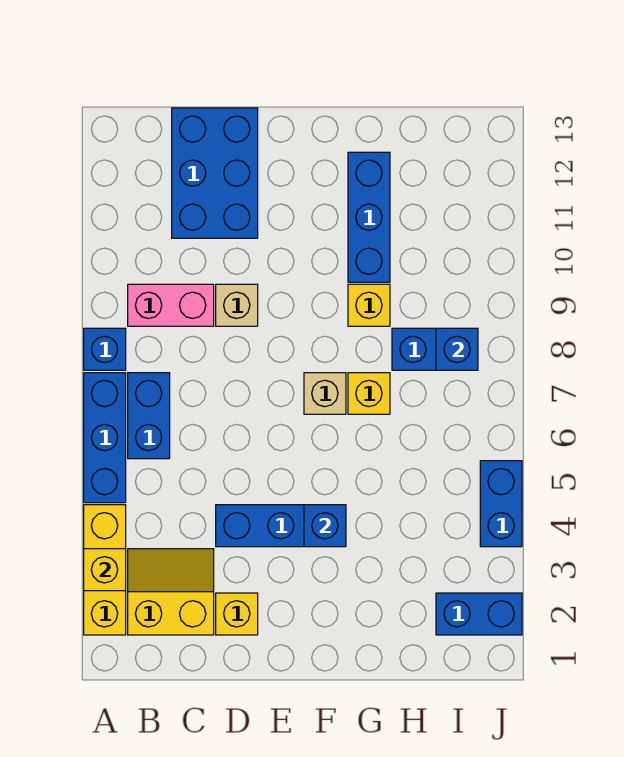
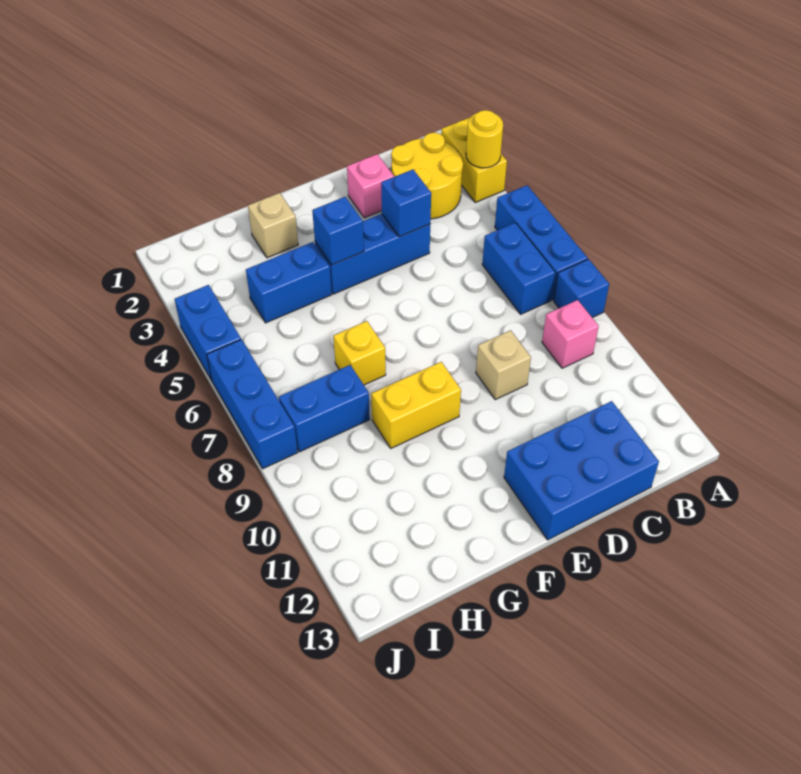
yellow 1x3 brick [84,505,126,635] -> yellow 1x2 brick [441,118,507,202]
yellow 1x1 brick [84,549,126,591] -> yellow 1x1 round brick [466,110,503,168]
yellow 2x2 slope [128,549,214,635] -> yellow 2x2 round brick [391,132,463,219]
pink 1x2 brick [128,284,214,326] -> pink 1x1 brick [542,300,599,368]
blue 2x3 brick [172,108,258,238] -> blue 2x3 brick turned to [504,401,659,540]
yellow 1x1 brick [216,593,258,635] -> pink 1x1 brick [347,154,394,218]
tan 1x1 brick [304,373,346,414] -> tan 1x1 brick moved to [248,193,298,258]
yellow 1x1 brick [348,284,390,326] -> yellow 1x2 brick [371,362,461,448]
blue 1x3 brick [348,152,390,282] -> blue 1x3 brick moved to [207,339,298,469]
blue 1x2 brick [436,593,522,635] -> blue 1x2 brick moved to [246,242,332,323]
blue 1x1 brick [436,328,478,370] -> blue 1x1 brick moved to [381,170,431,237]

